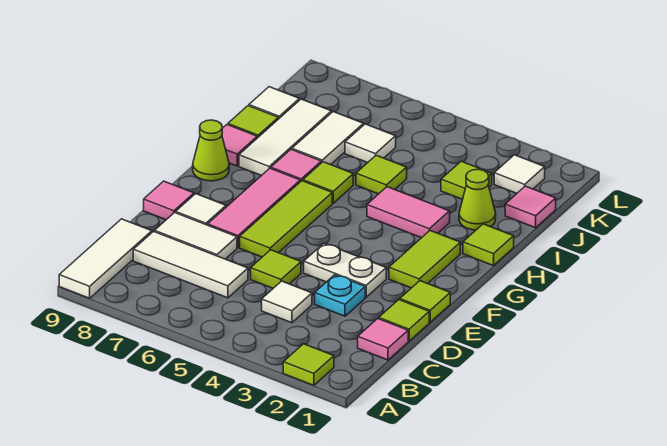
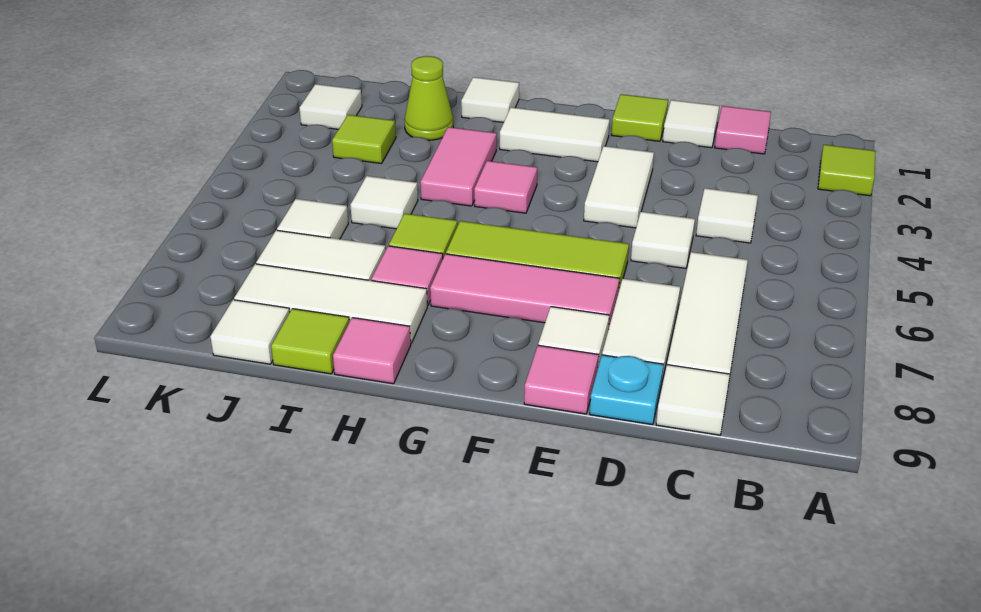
white 1x3 tile [59,219,152,298] -> white 1x1 tile [656,365,730,435]
lime 1x1 tile [379,300,429,341] -> white 1x1 tile [663,100,719,148]
cyan 1x1 plate [315,275,365,316] -> cyan 1x1 plate moved to [590,355,664,425]
lime 1x1 tile [251,250,301,288] -> white 1x1 tile [631,212,695,268]
white 1x2 plate [304,244,386,297] -> white 1x2 tile [584,146,654,228]
lime 1x2 tile [389,231,460,288] -> white 1x2 tile [500,107,610,162]
lime 1x1 cone [193,120,229,181] -> none
lime 1x1 tile [463,224,514,266] -> white 1x1 tile [461,77,519,122]
lime 1x1 tile [356,155,407,194] -> white 1x1 tile [351,176,418,229]
pink 1x1 tile [505,186,556,228] -> pink 1x1 tile moved to [474,161,537,213]

